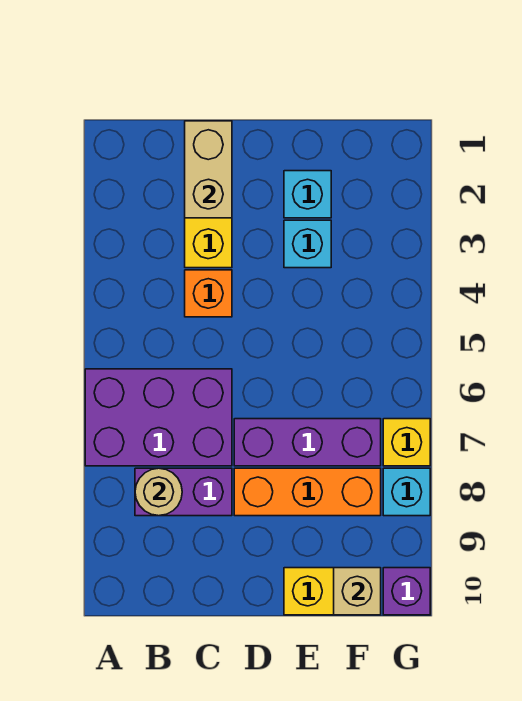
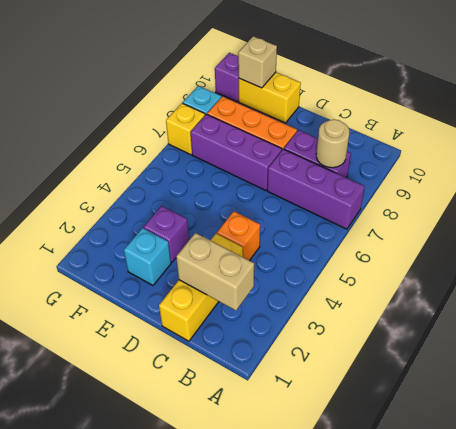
purple 2x3 brick [85,369,232,466] -> purple 1x3 brick [267,149,365,229]
tan 1x2 brick [185,121,232,218] -> tan 1x2 brick turned to [176,233,254,310]
cyan 1x1 brick [284,220,331,268] -> purple 1x1 brick [144,206,189,262]

